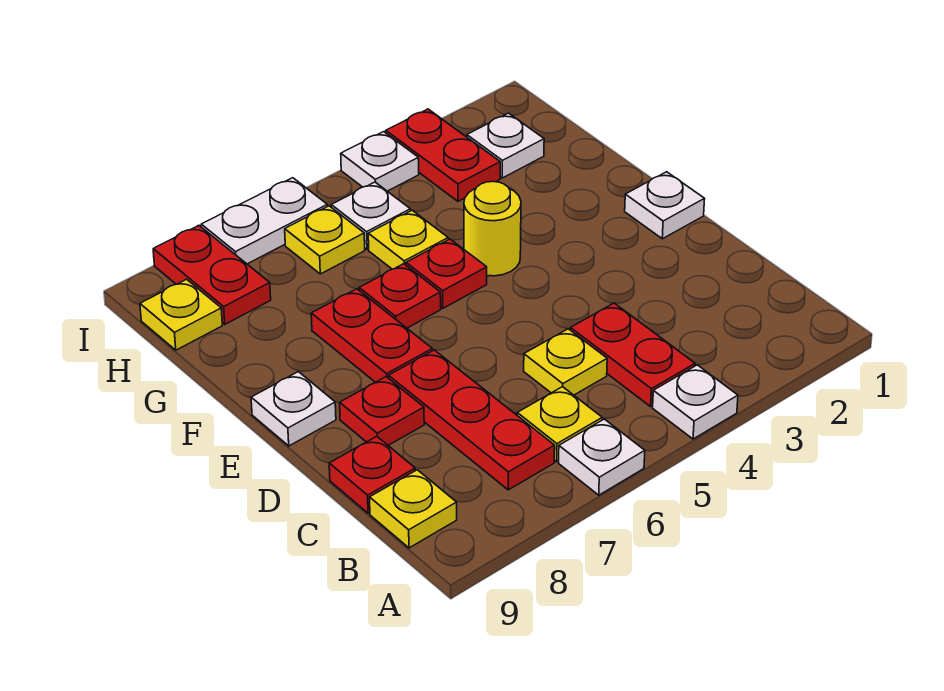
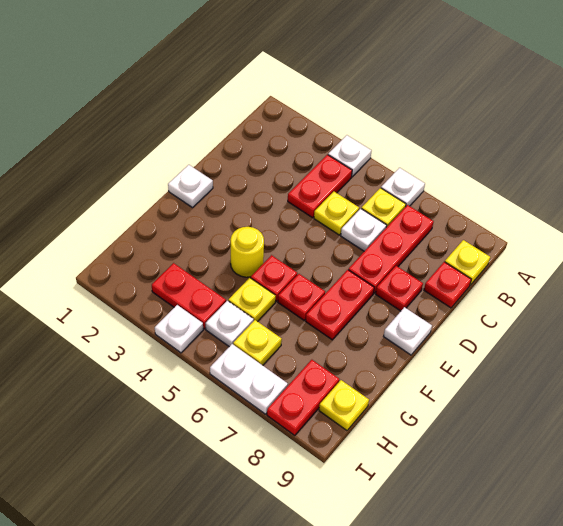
white 1x1 plate [467,113,544,178] -> white 1x1 plate moved to [341,209,387,251]
red 1x2 plate [386,109,500,201] -> red 1x2 plate turned to [152,263,226,329]

